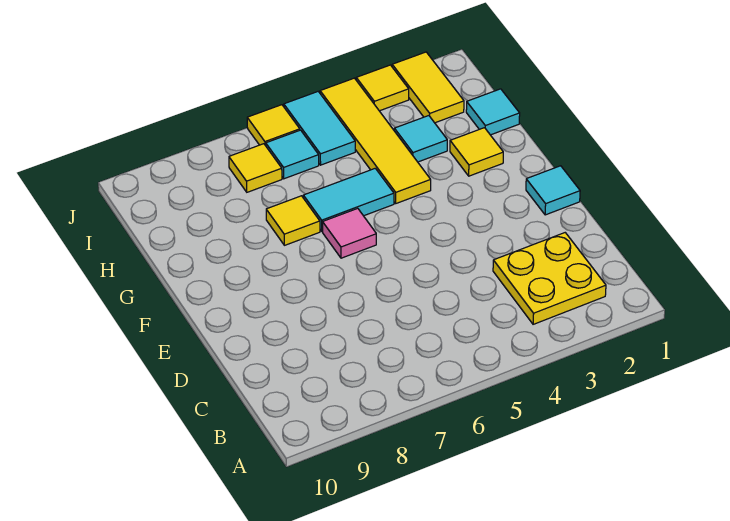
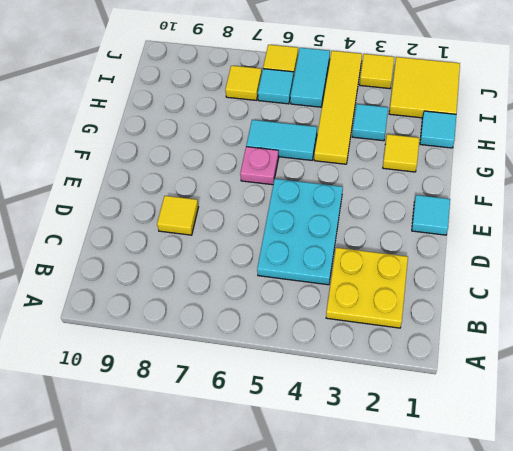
none -> cyan 2x3 plate [257,179,343,285]
pink 1x1 tile [323,208,376,258] -> pink 1x1 plate [240,147,279,185]
yellow 1x1 tile [266,196,320,245] -> yellow 1x1 tile moved to [157,196,198,235]
yellow 1x2 tile [392,52,464,123] -> yellow 2x2 tile [389,57,460,118]

